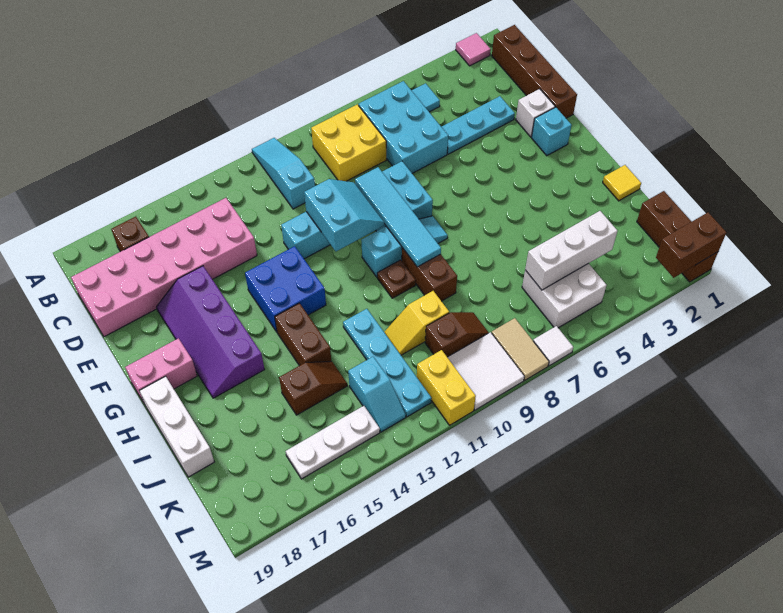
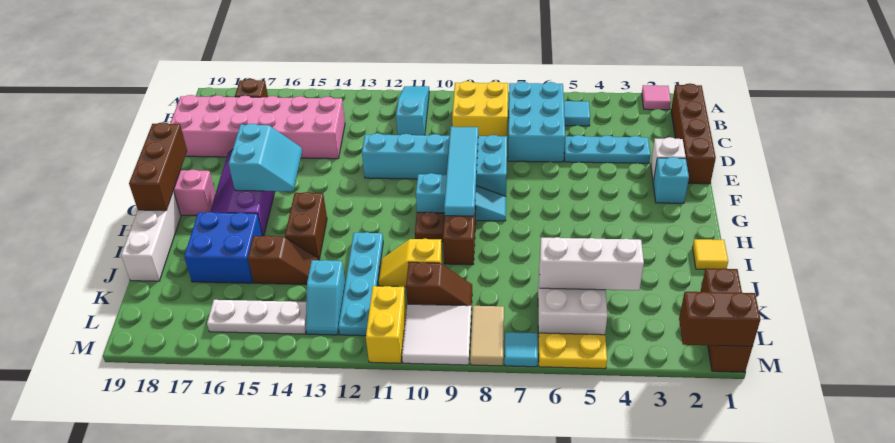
cyan 2x2 slope [304,179,384,251] -> cyan 2x2 slope moved to [229,124,302,191]
blue 2x2 brick [245,246,326,332] -> blue 2x2 brick moved to [184,212,262,283]
none -> brown 1x3 brick [129,122,187,211]
none -> yellow 1x2 plate [539,333,607,369]
white 1x1 tile [533,326,573,366] -> cyan 1x1 tile [505,332,538,367]

